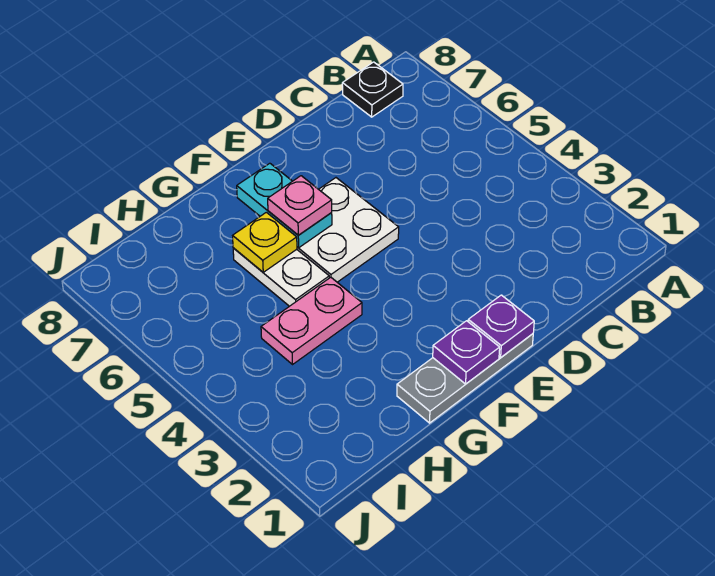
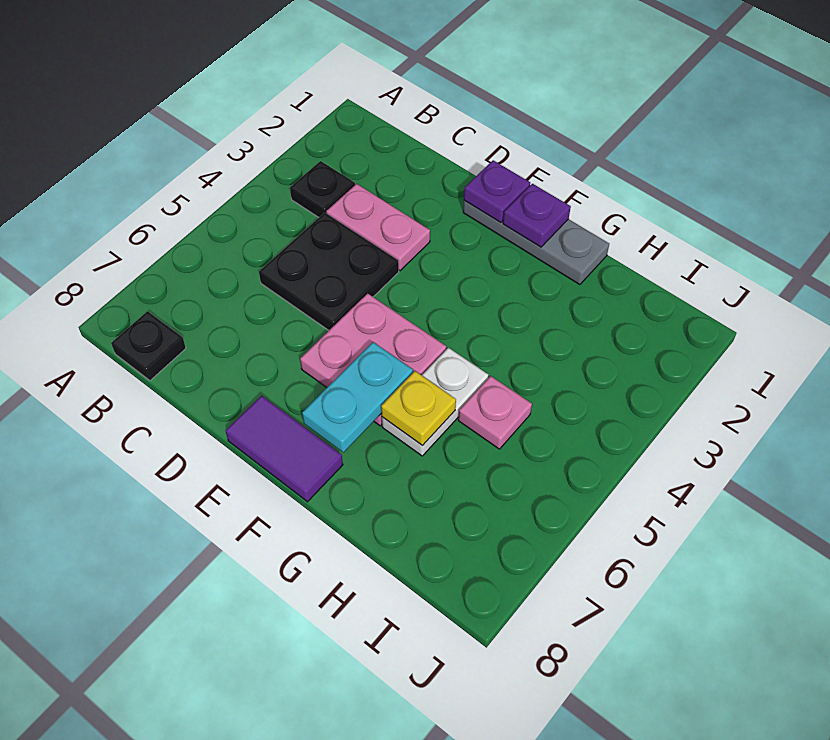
none -> black 1x1 plate [290,161,355,217]
none -> black 2x2 plate [259,213,399,330]
white 2x2 plate [297,178,399,282] -> pink 2x2 plate [300,293,446,426]
none -> purple 1x2 tile [225,396,343,502]
pink 1x1 plate [268,176,332,235] -> pink 1x1 plate moved to [458,376,532,449]
pink 1x2 plate [261,277,362,364] -> pink 1x2 plate moved to [326,184,430,271]

